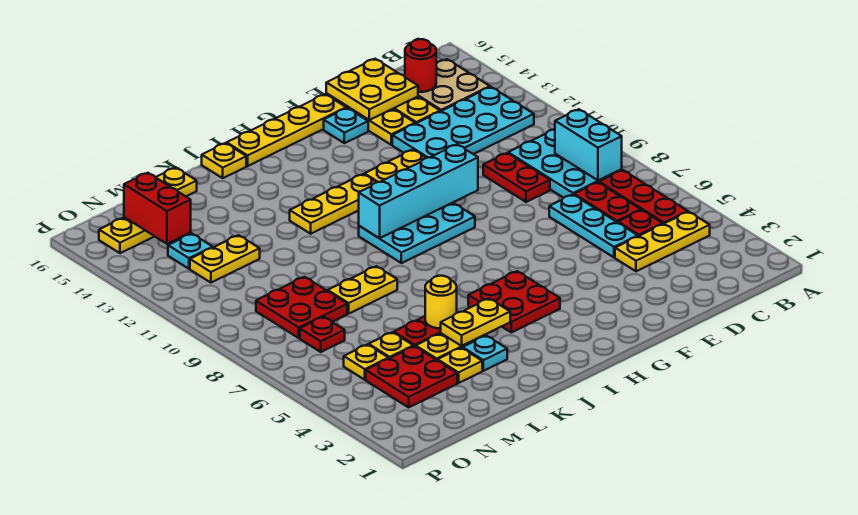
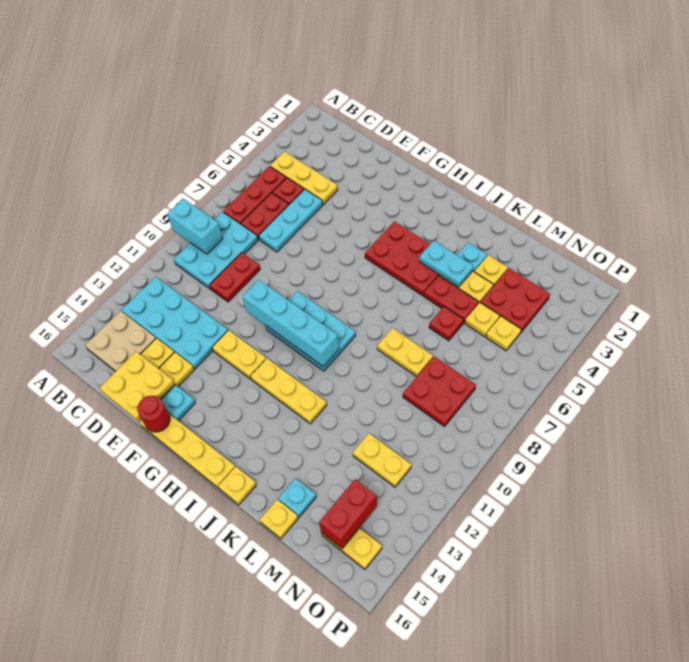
cyan 1x2 brick [555,109,622,181] -> cyan 1x2 brick turned to [167,199,223,254]
red 1x1 round brick [405,39,436,92] -> red 1x1 round brick moved to [137,396,170,432]
red 2x2 plate [468,271,560,332] -> red 2x3 plate [365,221,439,296]
yellow 1x2 plate [441,298,510,346] -> cyan 1x2 plate [419,241,473,287]
yellow 1x1 round brick [425,276,457,329] -> none
red 1x1 plate [300,317,345,352] -> red 1x1 plate moved to [429,307,464,341]
cyan 1x1 plate [168,234,213,269] -> cyan 1x1 plate moved to [278,478,316,517]

